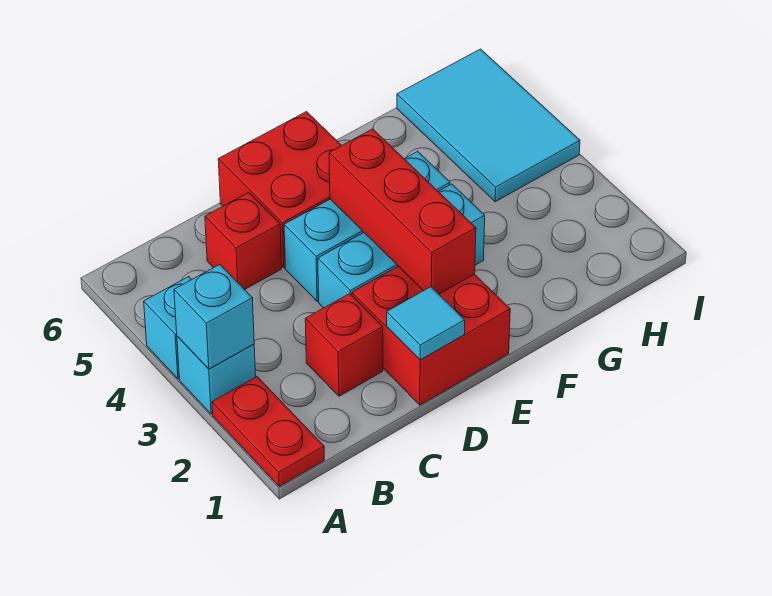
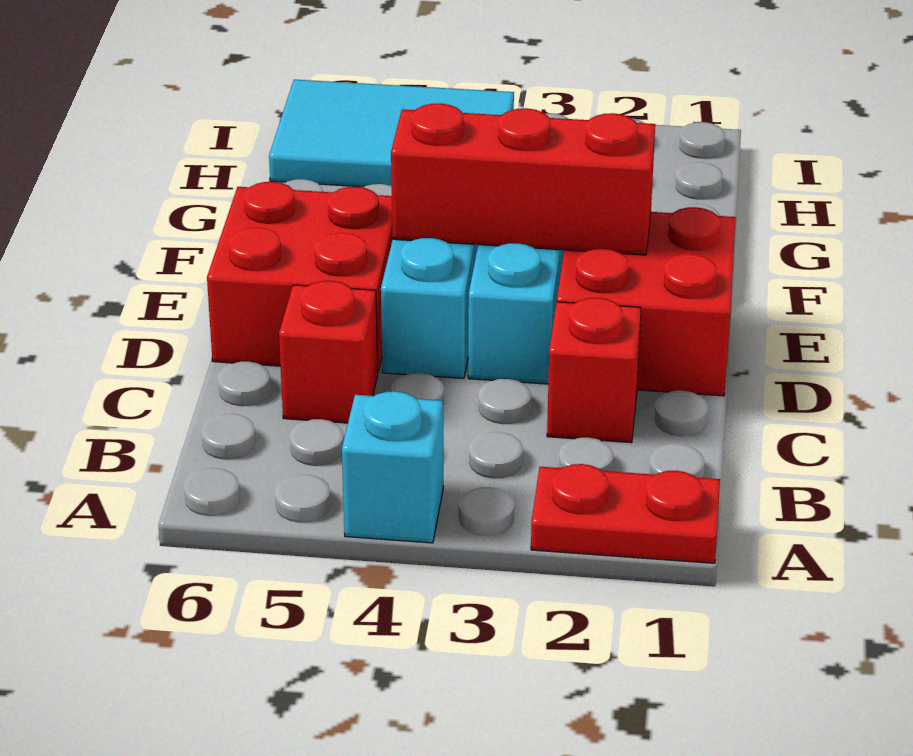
cyan 1x1 brick [177,336,256,414] -> none
cyan 1x1 brick [174,265,254,369] -> none
cyan 1x1 tile [387,287,465,360] -> none

